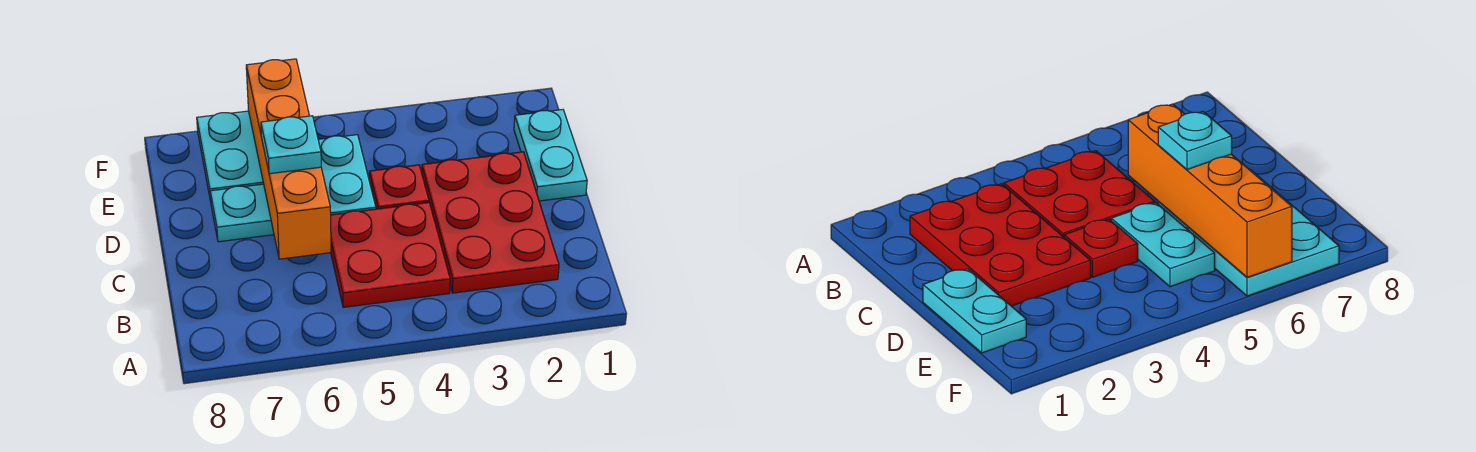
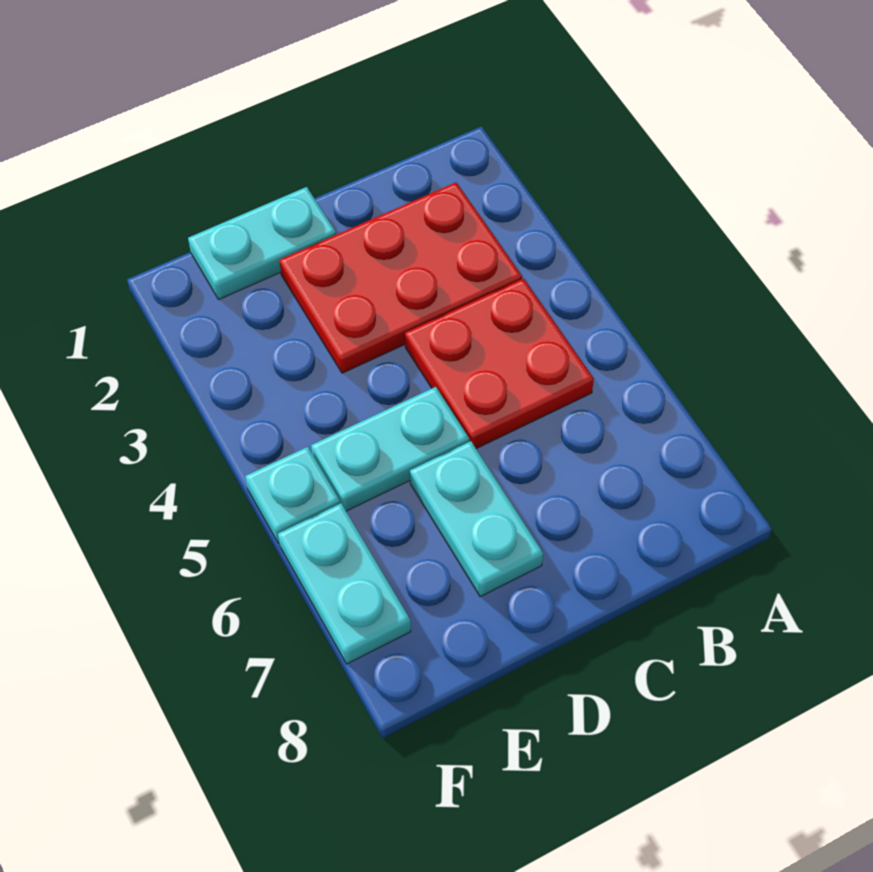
orange 1x4 brick [246,59,331,259] -> none
red 1x1 plate [369,165,429,209] -> none
cyan 1x1 plate [261,116,321,174] -> cyan 1x1 plate moved to [245,447,340,544]
cyan 2x2 plate [197,111,264,201] -> cyan 1x2 plate [278,504,411,664]

